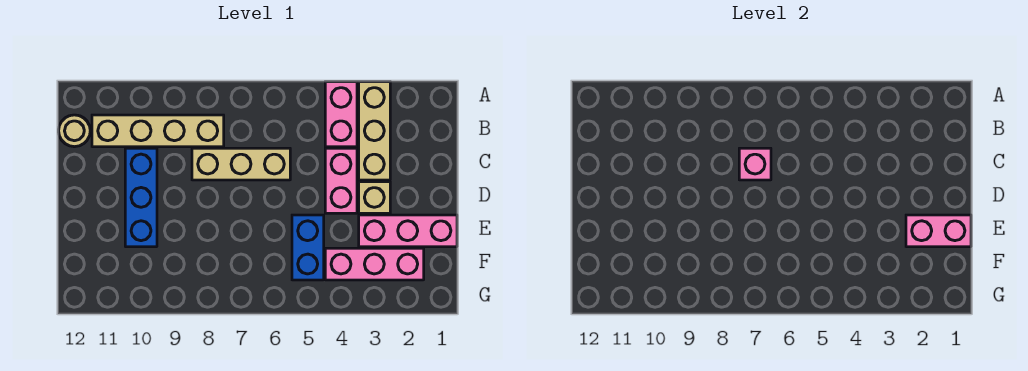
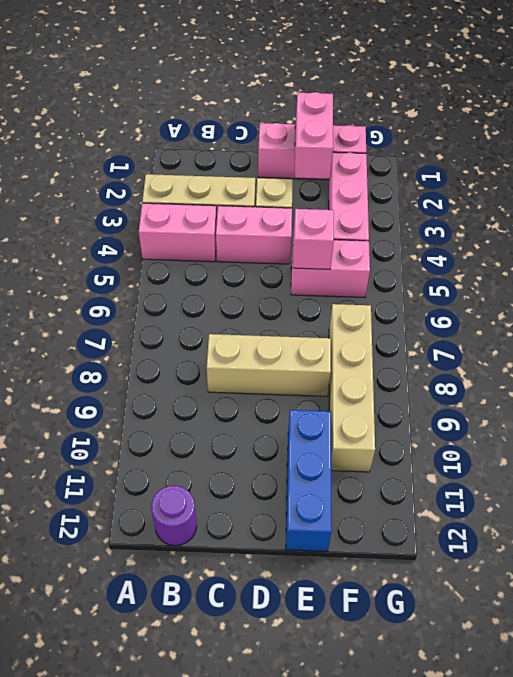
tan 1x4 brick [92,115,224,147] -> tan 1x4 brick moved to [329,304,375,472]
tan 1x1 round brick [59,115,90,147] -> purple 1x1 round brick [151,486,197,546]
tan 1x3 brick [192,148,290,180] -> tan 1x3 brick turned to [207,334,331,396]
pink 1x1 brick [739,148,771,180] -> pink 1x1 brick moved to [293,209,334,269]
blue 1x3 brick [125,148,157,247] -> blue 1x3 brick turned to [286,410,332,551]
pink 1x3 brick [359,215,457,247] -> pink 1x3 brick turned to [258,123,366,180]
blue 1x2 brick [292,215,324,280] -> pink 1x2 brick [291,240,370,297]

